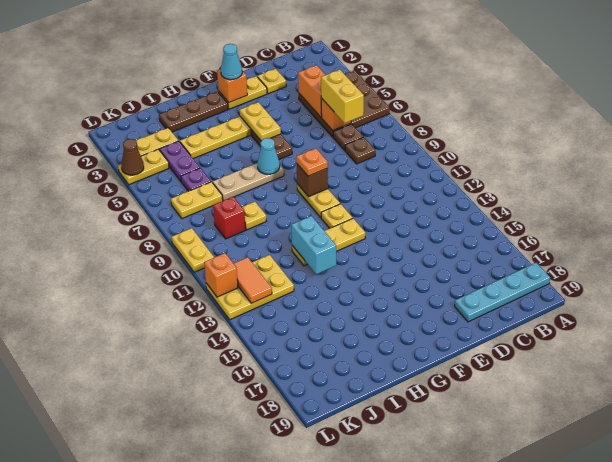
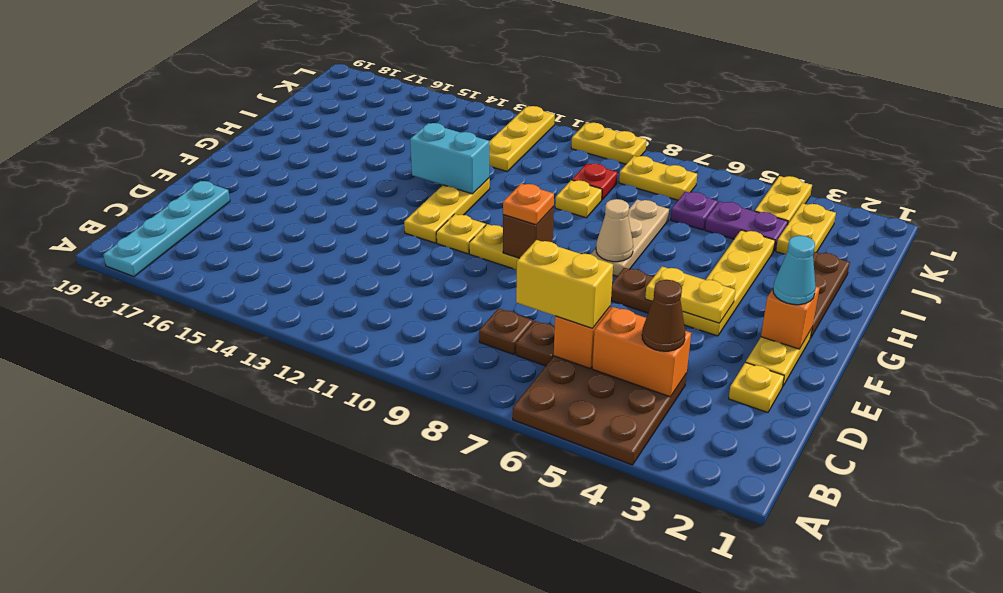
cyan 1x1 cone [257,138,280,174] -> tan 1x1 cone [596,199,633,262]
yellow 1x2 plate [171,182,223,219] -> yellow 1x2 plate turned to [619,156,697,200]
red 1x1 brick [213,197,246,239] -> red 1x1 plate [572,163,617,200]
yellow 2x3 plate [206,255,294,320] -> yellow 1x3 plate [489,106,555,171]
orange 1x2 tile [233,257,272,303] -> none
brown 1x1 cone [121,139,144,175] -> brown 1x1 cone moved to [642,280,685,351]
orange 1x1 brick [204,253,238,297] -> none

